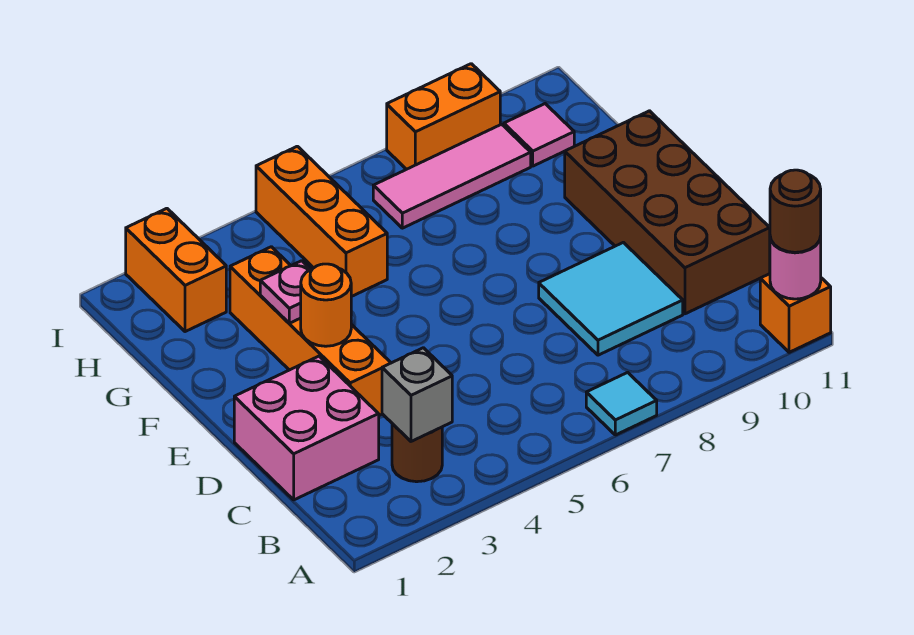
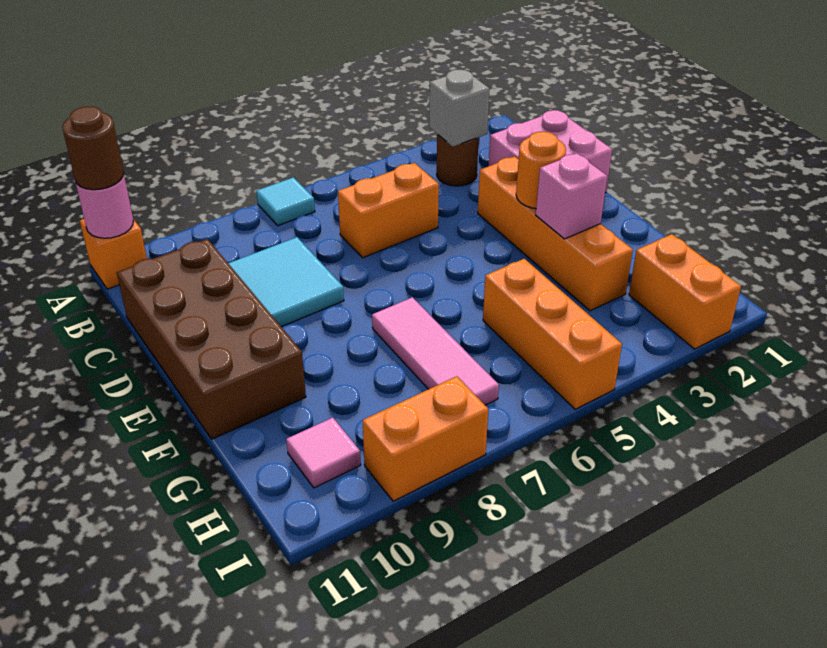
none -> orange 1x2 brick [338,163,439,258]
pink 1x1 plate [260,261,311,323] -> pink 1x1 brick [536,153,607,239]
pink 1x3 tile [373,124,531,228] -> pink 1x3 tile turned to [372,297,499,405]

